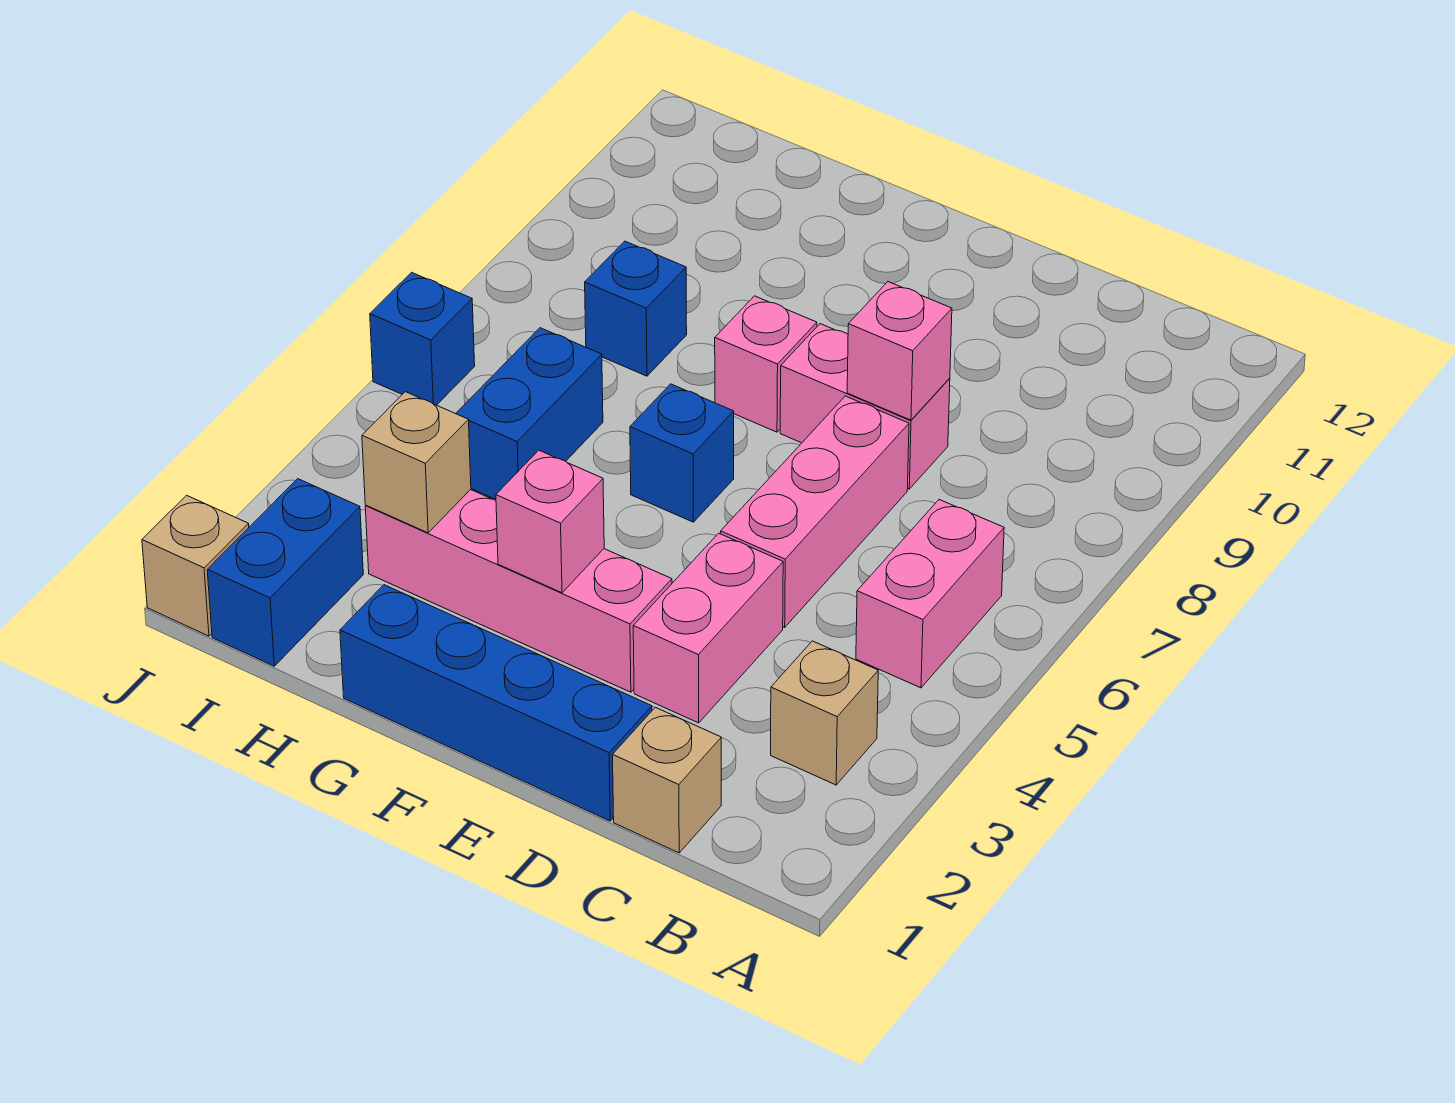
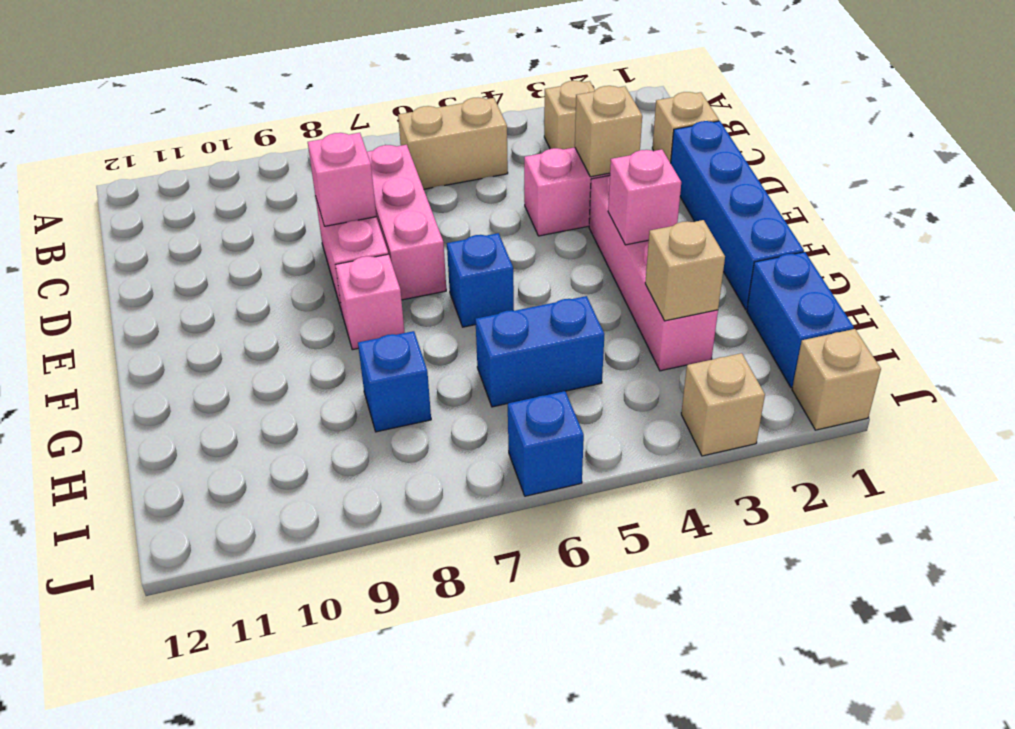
pink 1x2 brick [856,500,1004,688] -> tan 1x2 brick [398,98,508,189]
none -> tan 1x1 brick [575,86,642,177]
pink 1x3 brick [721,396,909,627] -> pink 1x3 brick turned to [367,145,446,300]
blue 1x2 brick [207,479,363,666] -> blue 1x2 brick turned to [747,252,854,388]
none -> tan 1x1 brick [681,353,765,456]

